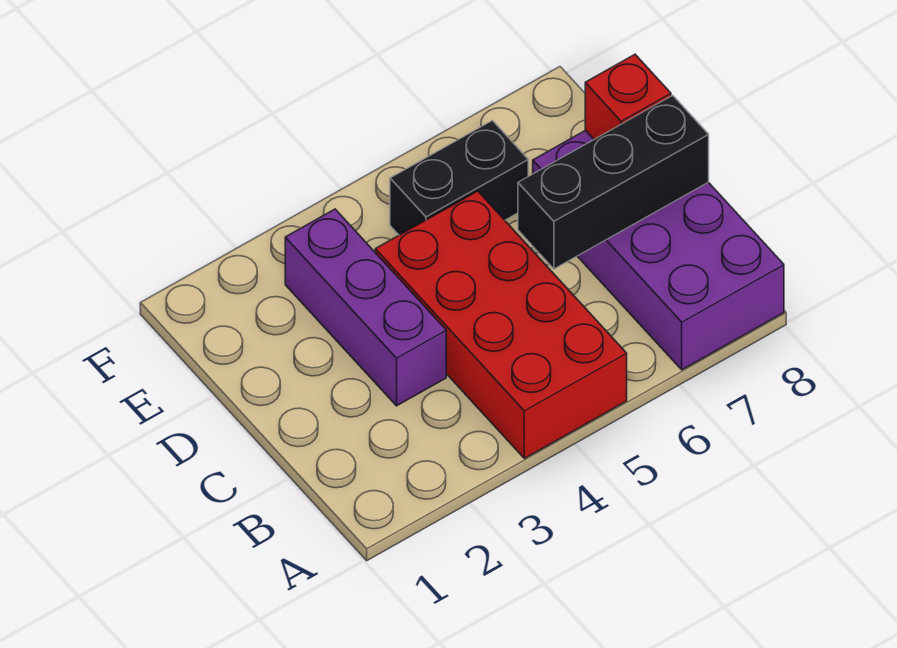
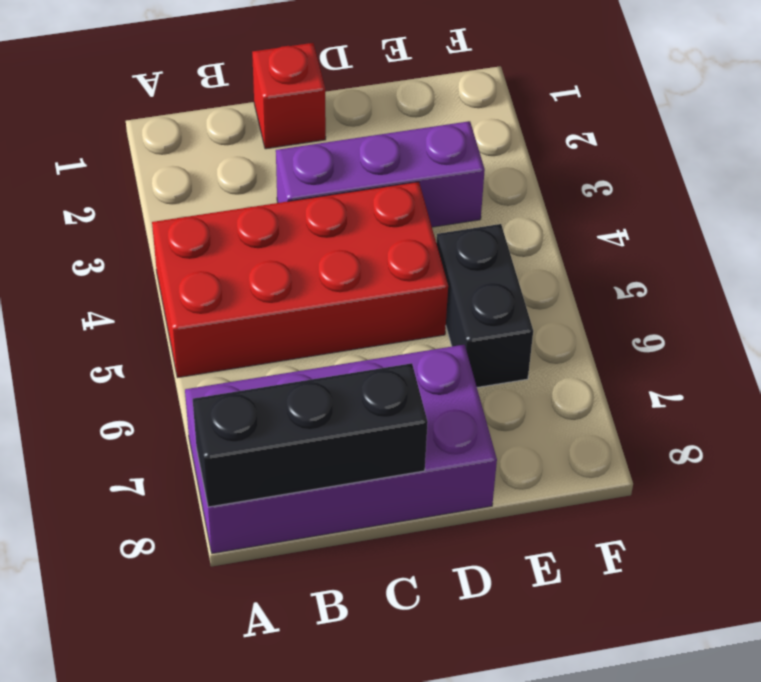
black 1x3 brick [518,95,709,269] -> black 1x3 brick turned to [193,363,428,507]
red 1x1 brick [585,55,671,139] -> red 1x1 brick moved to [252,43,326,149]

